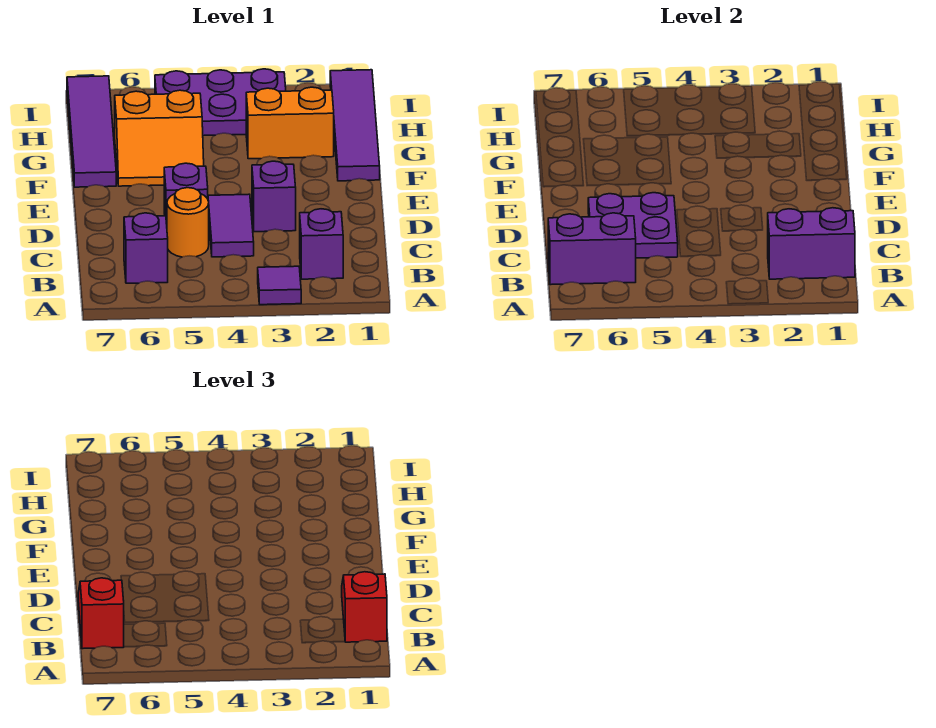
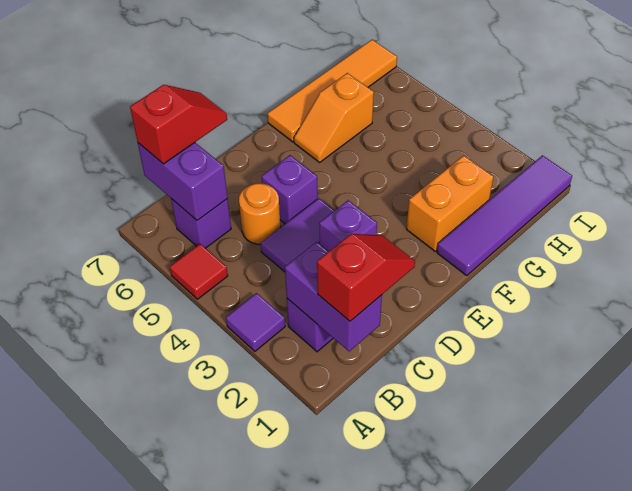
none -> red 1x1 tile [170,244,228,299]
purple 2x2 plate [588,193,678,258] -> none
orange 2x2 slope [115,90,204,186] -> orange 1x2 slope [294,73,374,162]
purple 1x4 tile [67,76,116,187] -> orange 1x4 tile [268,40,397,142]
orange 1x2 brick [246,87,334,159] -> orange 1x2 brick turned to [407,155,493,251]
purple 2x3 plate [155,69,286,136] -> none

